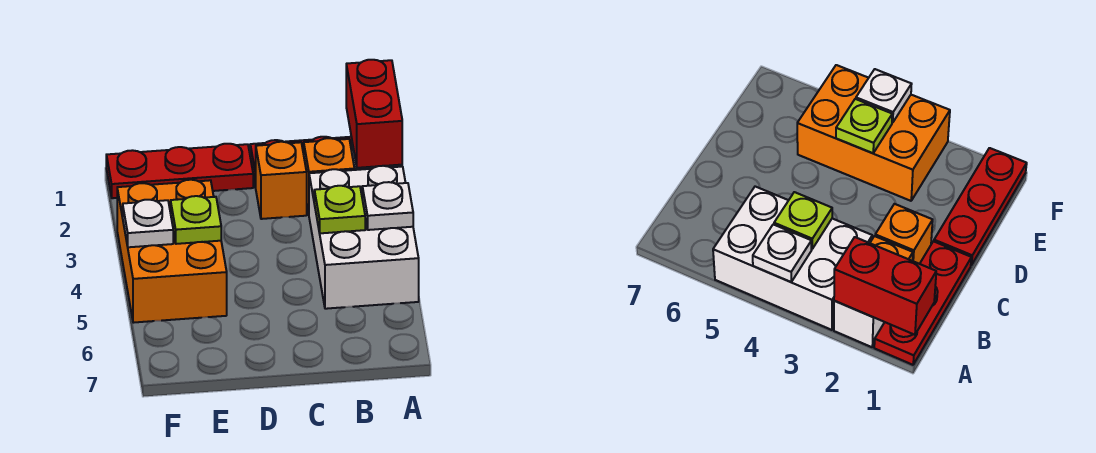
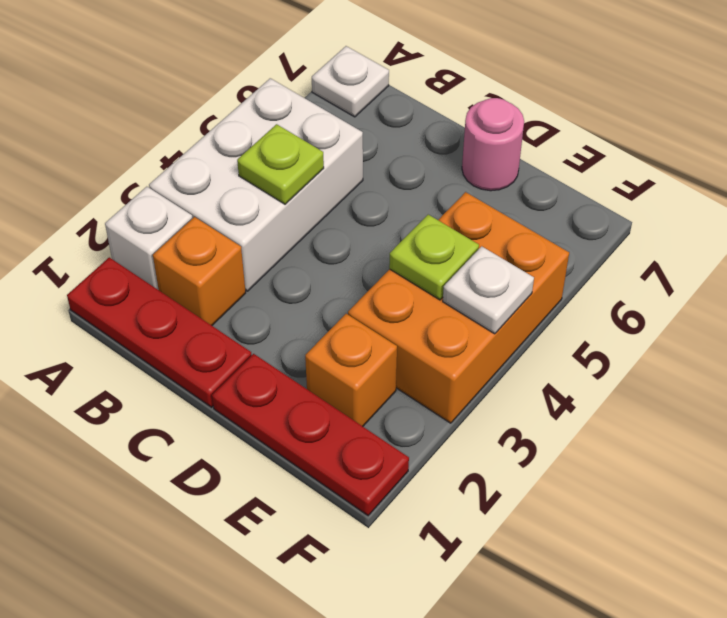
red 1x2 brick [346,60,402,168] -> none
white 1x1 plate [362,182,413,230] -> white 1x1 plate moved to [312,46,389,117]
orange 1x1 brick [255,142,307,219] -> orange 1x1 brick moved to [305,314,397,426]
none -> pink 1x1 round brick [462,98,524,191]

